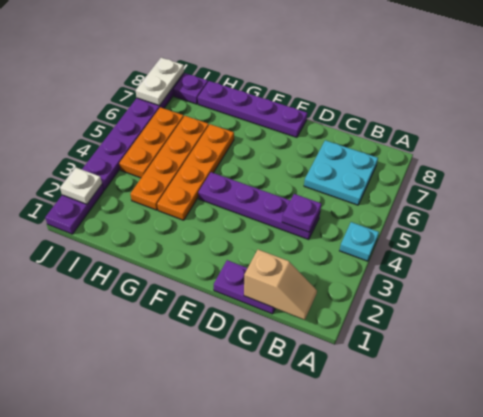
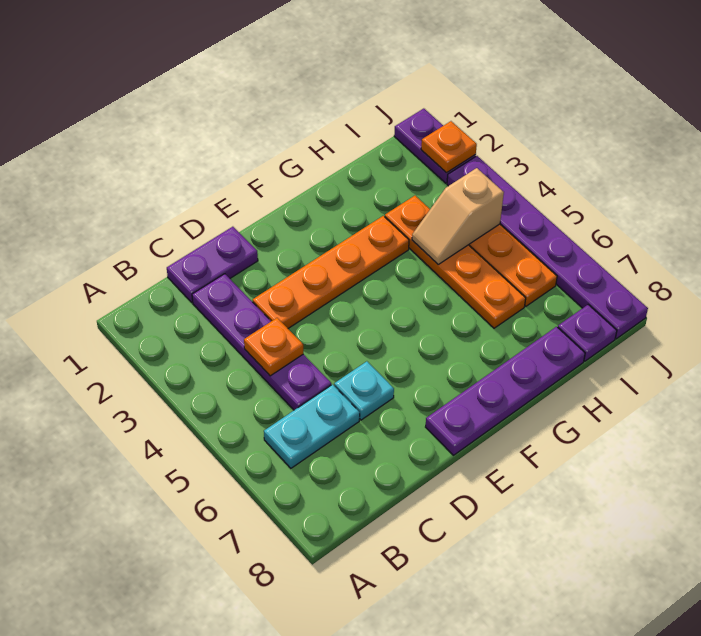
cyan 1x1 plate [340,222,379,261] -> cyan 1x1 plate moved to [334,361,394,420]
tan 1x2 slope [244,250,317,320] -> tan 1x2 slope moved to [412,168,504,264]
cyan 2x2 plate [304,140,378,205] -> cyan 1x2 plate [264,385,360,468]
purple 1x4 plate [198,172,320,240] -> purple 1x4 plate turned to [192,274,331,410]
purple 1x1 plate [282,194,321,232] -> orange 1x1 plate [244,318,303,376]
orange 1x4 plate [157,124,234,220] -> orange 1x4 plate turned to [253,216,409,328]
white 1x1 plate [60,167,102,204] -> orange 1x1 plate [421,121,477,173]
white 1x2 plate [136,58,184,106] -> none

